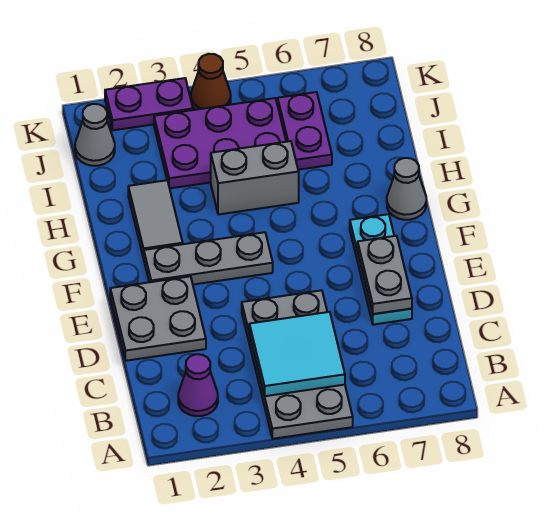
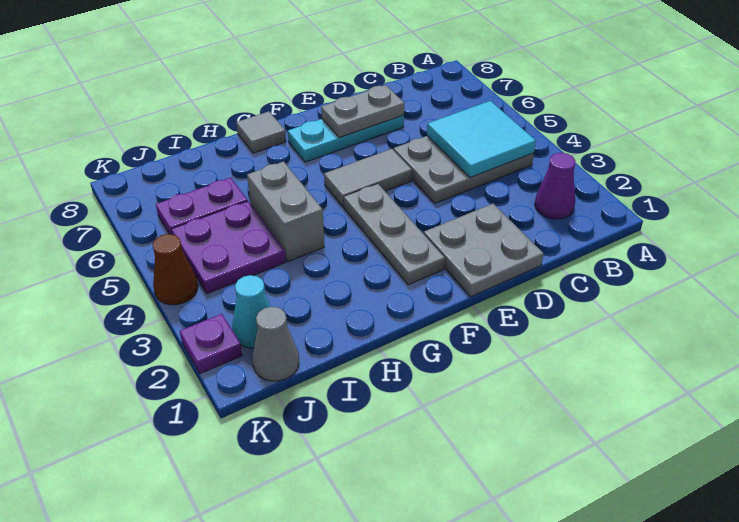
grey 2x4 plate [242,290,353,439] -> grey 2x3 plate [394,136,534,203]
grey 1x2 tile [128,180,183,258] -> grey 1x2 tile moved to [324,149,412,207]
grey 1x1 cone [387,158,426,220] -> grey 1x1 tile [236,111,286,153]
purple 2x3 plate [154,98,286,188] -> purple 2x2 plate [171,201,286,294]
none -> cyan 1x1 cone [232,275,271,348]
purple 1x2 plate [105,78,193,130] -> purple 1x1 plate [180,314,242,374]

